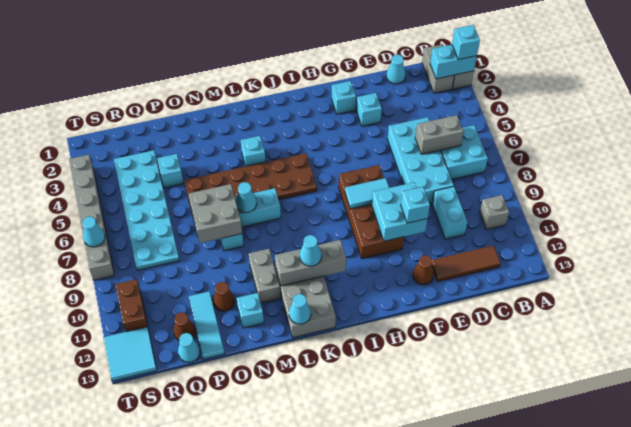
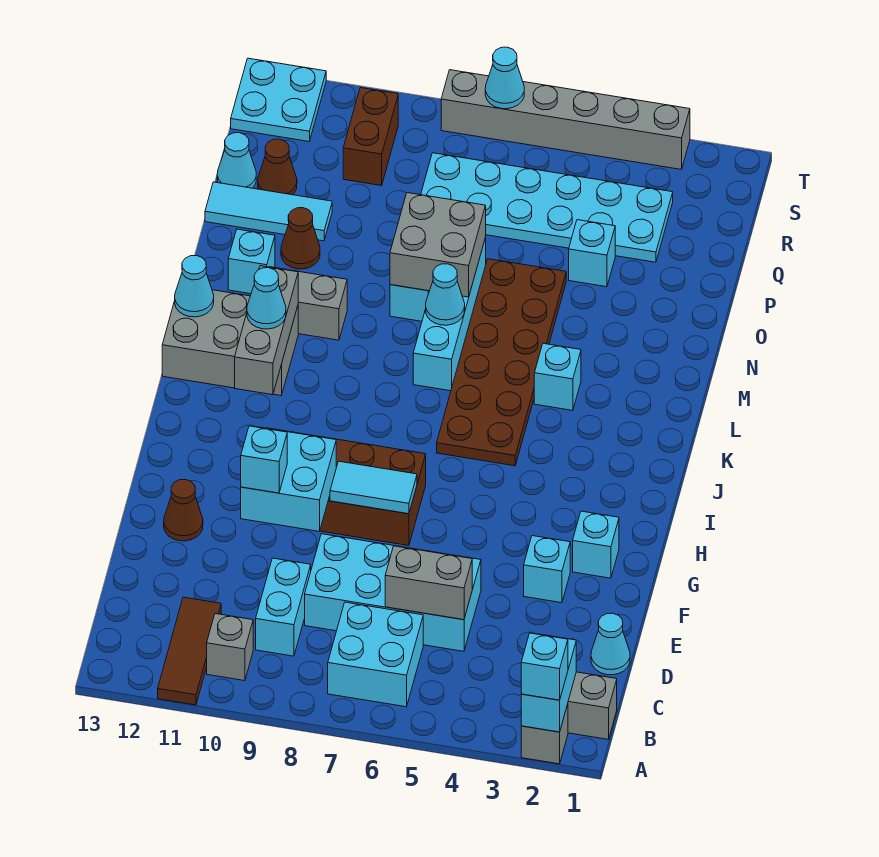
grey 1x2 brick [415,115,464,154] -> grey 1x2 brick turned to [385,546,472,620]
brown 1x3 tile [432,245,500,282] -> brown 1x3 tile moved to [158,597,221,705]
cyan 1x2 brick [432,187,467,239] -> cyan 1x2 brick turned to [256,558,311,656]
cyan 1x2 tile [345,178,389,209] -> cyan 1x2 tile turned to [330,461,417,514]
brown 1x2 brick [116,279,148,332] -> brown 1x2 brick turned to [343,88,398,186]
cyan 2x2 tile [103,327,157,381] -> cyan 2x2 plate [231,58,326,141]

